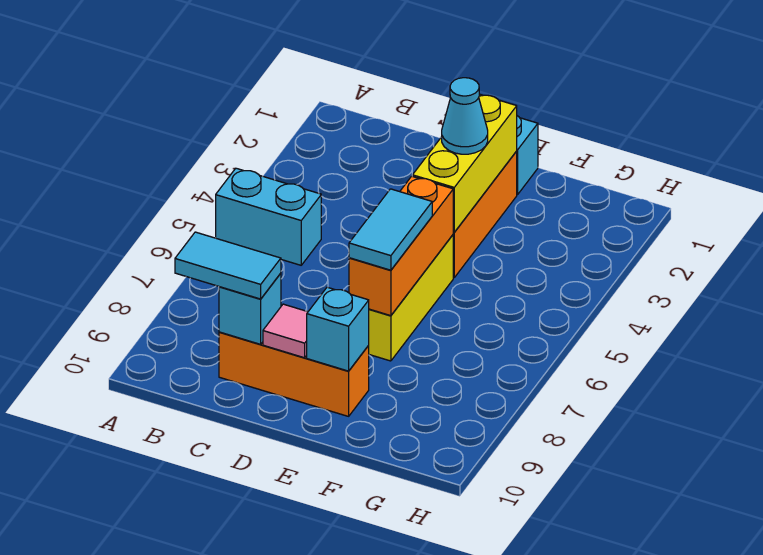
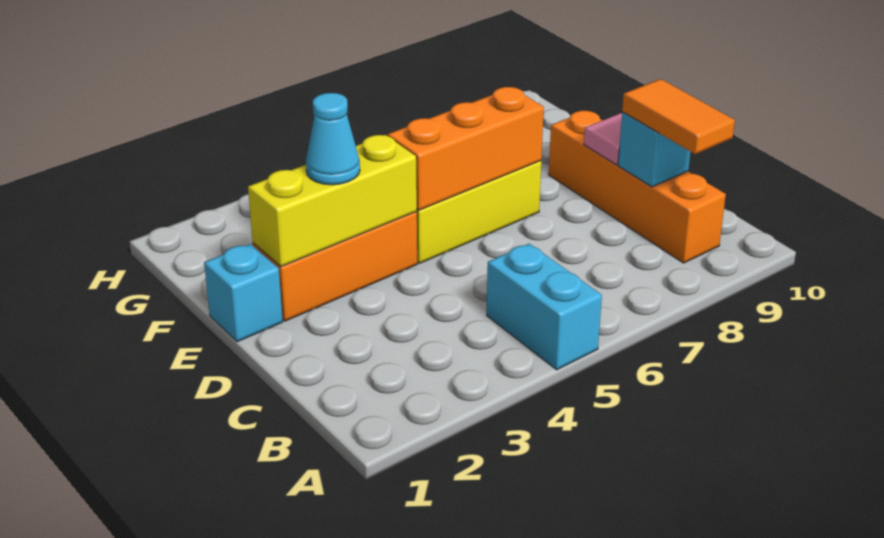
cyan 1x2 tile [175,232,281,299] -> orange 1x2 tile [622,79,735,154]
orange 1x3 brick [219,332,369,416] -> orange 1x4 brick [549,111,726,263]
cyan 1x2 tile [349,189,432,270] -> none
cyan 1x1 brick [307,287,369,371] -> none

